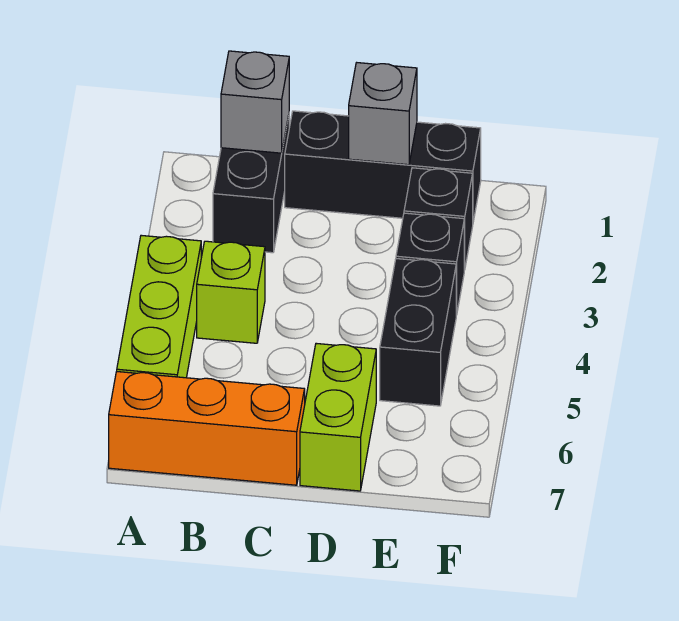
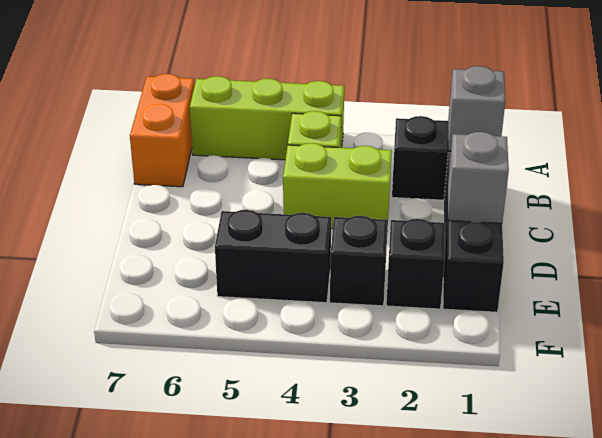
orange 1x3 brick [109,372,305,485] -> orange 1x2 brick [130,74,194,187]
lime 1x2 brick [300,343,376,491] -> lime 1x2 brick moved to [283,143,392,229]

